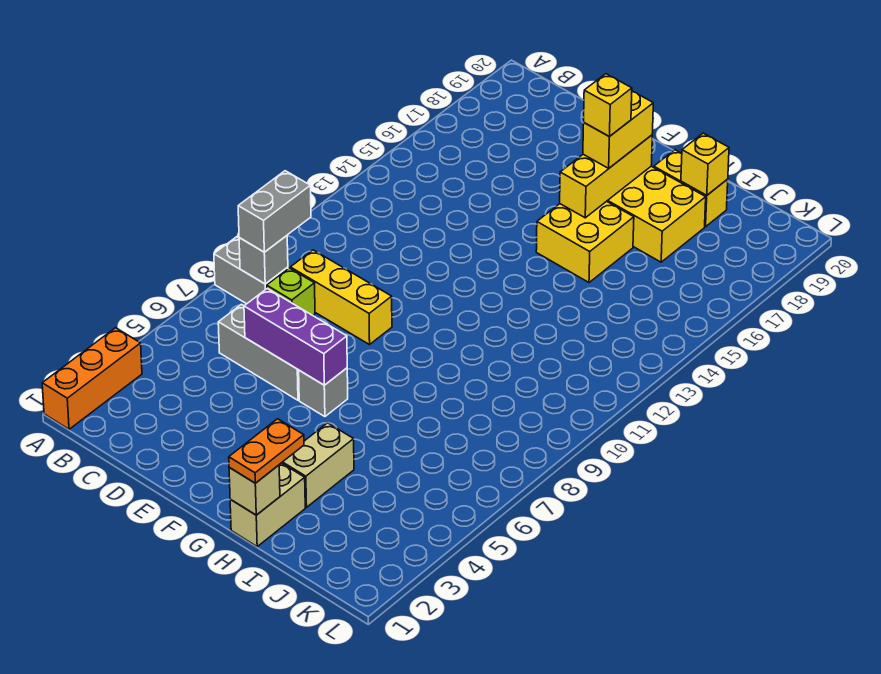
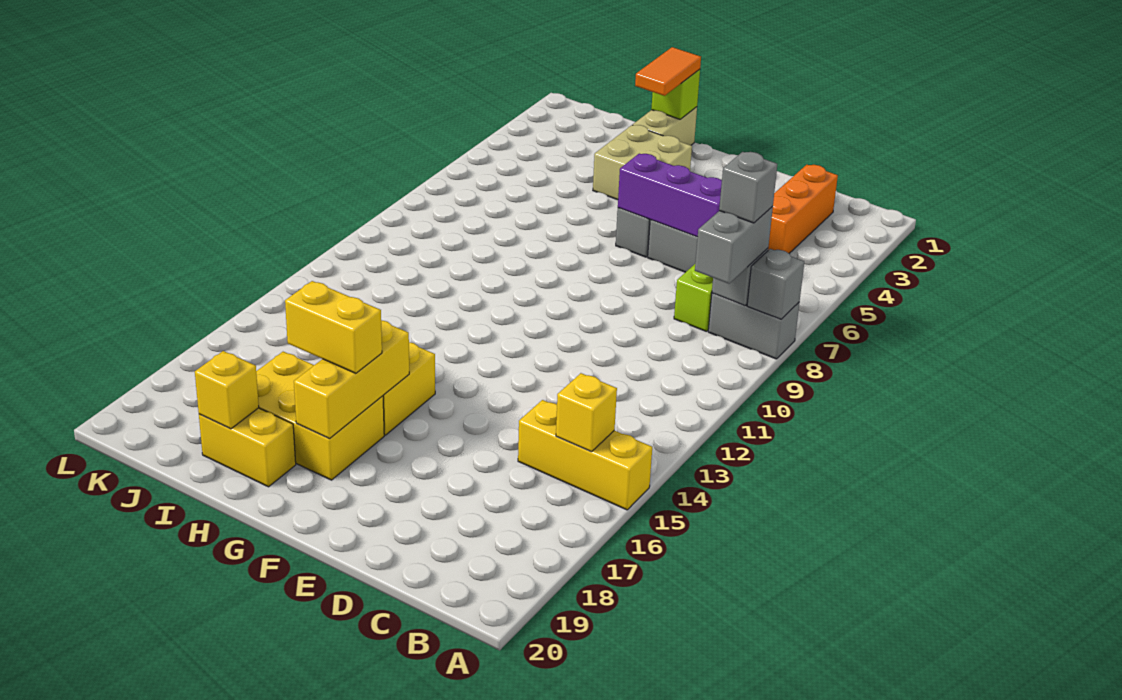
orange 1x3 brick [42,328,142,429] -> orange 1x3 brick moved to [768,165,838,253]
none -> grey 1x1 brick [747,249,804,319]
none -> grey 1x1 brick [719,152,777,223]
yellow 1x3 brick [290,250,392,345] -> yellow 1x3 brick moved to [518,400,652,510]
yellow 1x2 brick [583,91,653,168] -> yellow 1x2 brick turned to [285,281,382,373]
yellow 1x1 brick [584,74,632,137] -> yellow 1x1 brick moved to [556,373,617,452]
tan 1x1 brick [229,465,280,515] -> lime 1x1 brick [651,69,700,119]
orange 1x2 plate [229,419,304,483] -> orange 1x2 tile [635,47,701,96]
tan 1x2 brick [282,423,354,507] -> tan 2x2 brick [593,125,692,200]

